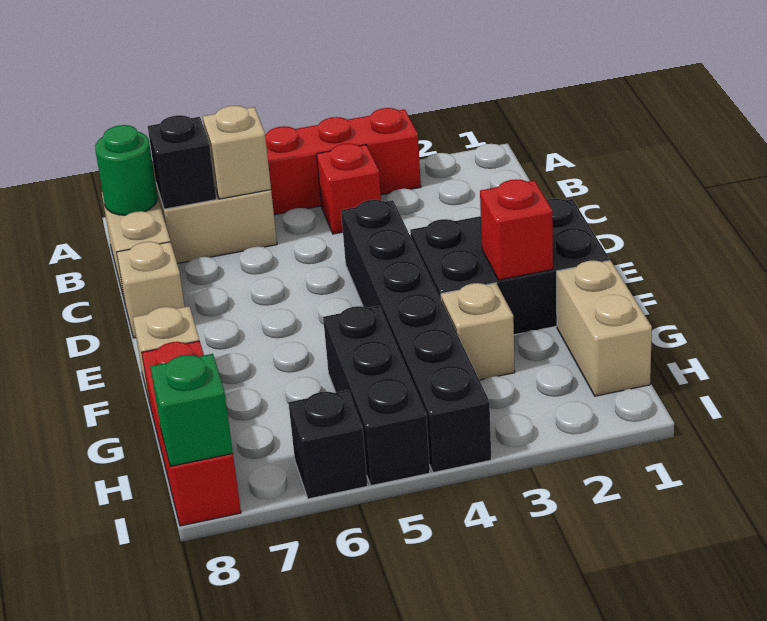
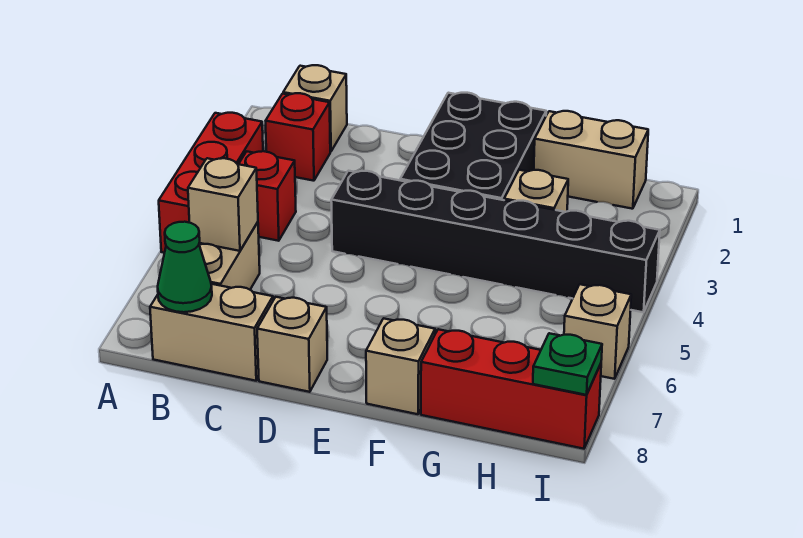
none -> tan 1x1 brick [283,65,347,152]
black 1x1 brick [148,115,216,209] -> none
green 1x1 round brick [95,125,157,215] -> green 1x1 cone [158,222,212,312]
red 1x1 brick [480,179,553,280] -> red 1x1 brick moved to [266,93,330,181]
black 1x3 brick [323,306,430,486] -> none
black 1x1 brick [288,390,368,499] -> tan 1x1 brick [564,284,631,379]
green 1x1 brick [150,354,233,466] -> green 1x1 plate [533,333,602,395]

